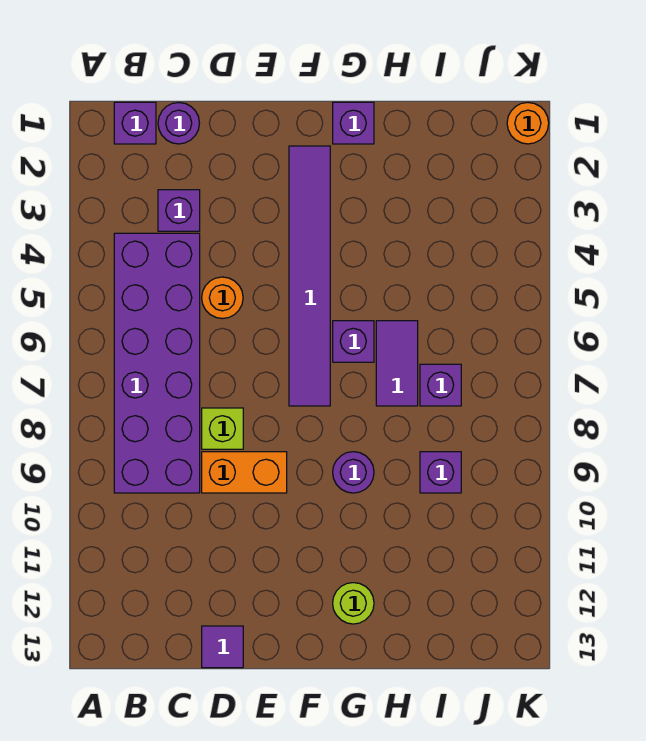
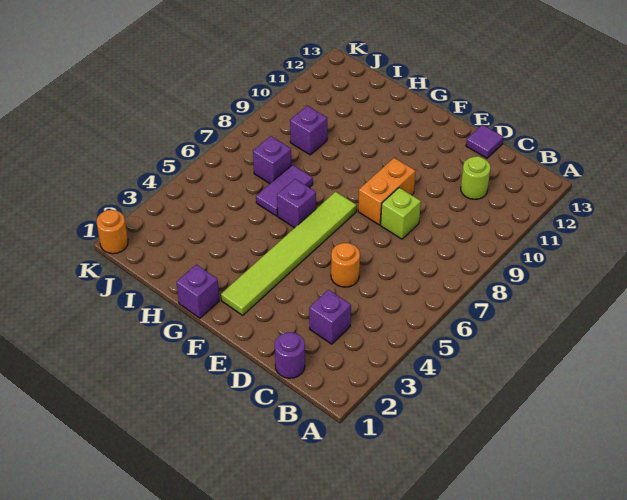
purple 1x1 brick [114,102,156,144] -> none
purple 2x6 brick [114,233,200,493] -> none
orange 1x2 brick [202,452,287,493] -> orange 1x2 brick turned to [358,158,416,225]
purple 1x6 tile [289,146,330,406] -> lime 1x6 tile [221,192,357,315]
purple 1x1 round brick [333,452,374,493] -> none
lime 1x1 round brick [333,583,374,624] -> lime 1x1 round brick moved to [461,156,491,199]

